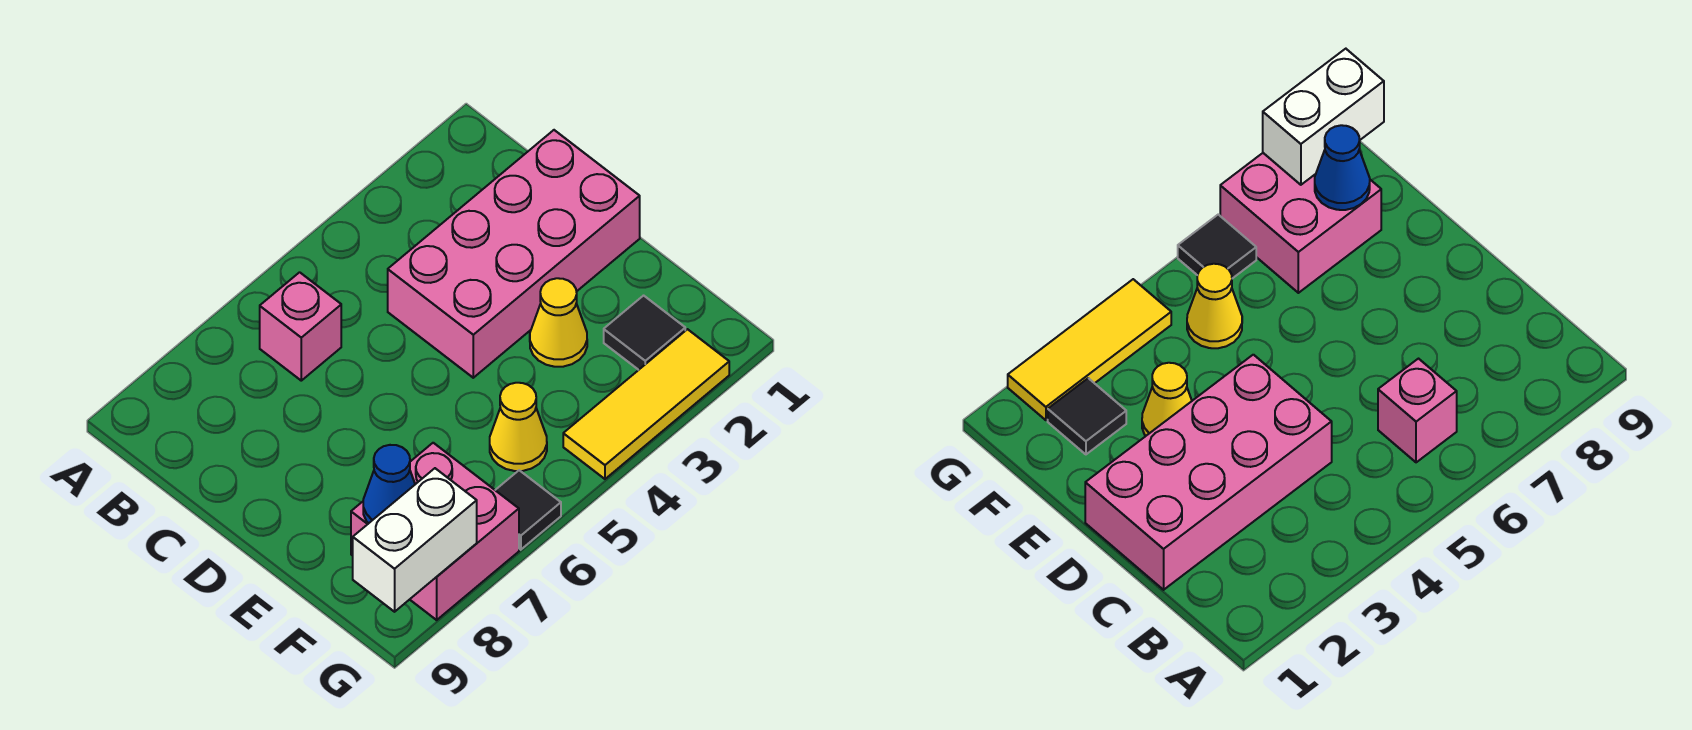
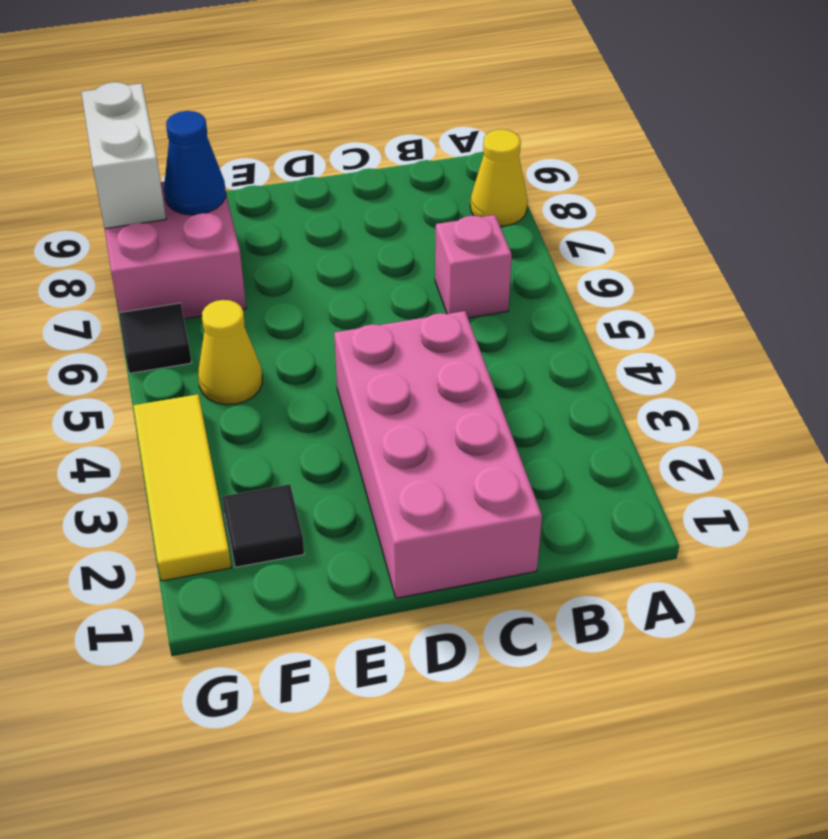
yellow 1x1 cone [530,278,587,367] -> yellow 1x1 cone moved to [470,129,528,226]

